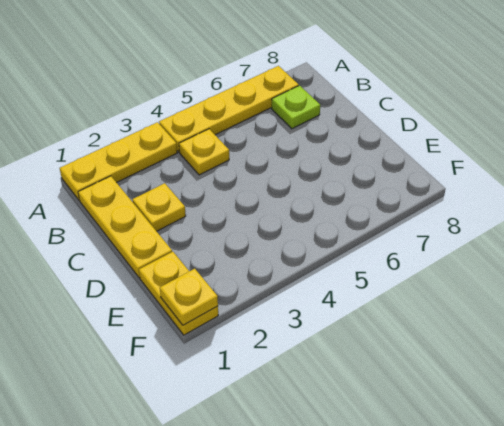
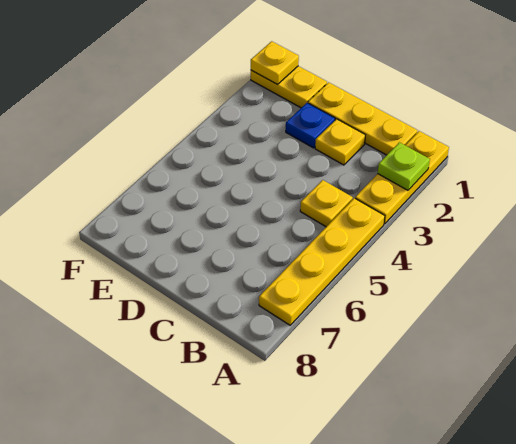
lime 1x1 plate [272,86,320,129] -> lime 1x1 plate moved to [378,142,430,190]
none -> blue 1x1 plate [286,103,335,148]

